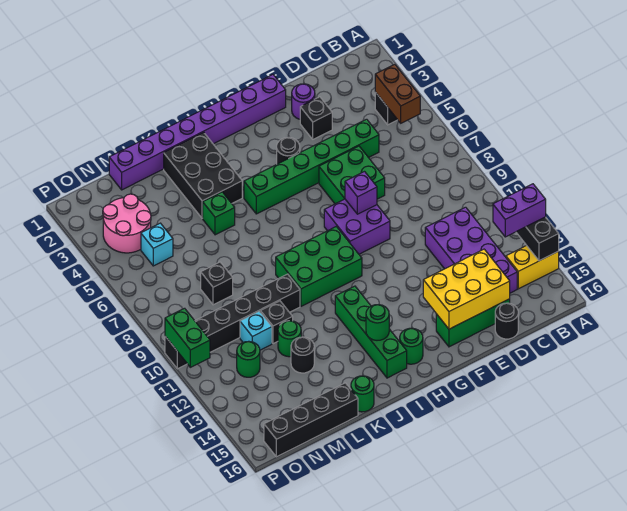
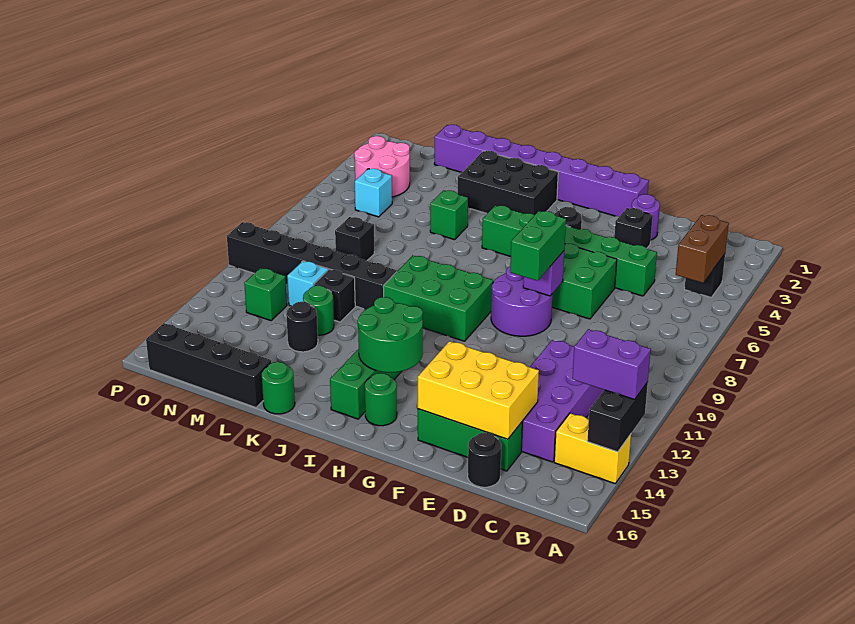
purple 2x2 brick [324,199,390,254] -> purple 2x2 round brick [491,267,553,336]
green 1x1 round brick [366,305,389,340] -> green 2x2 round brick [357,297,423,372]
black 2x3 brick [164,132,242,218] -> black 2x3 brick turned to [458,151,558,215]
green 1x1 round brick [237,342,260,377] -> green 1x1 brick [244,268,287,321]
green 1x2 brick [165,308,210,367] -> green 1x2 brick moved to [510,211,566,281]

